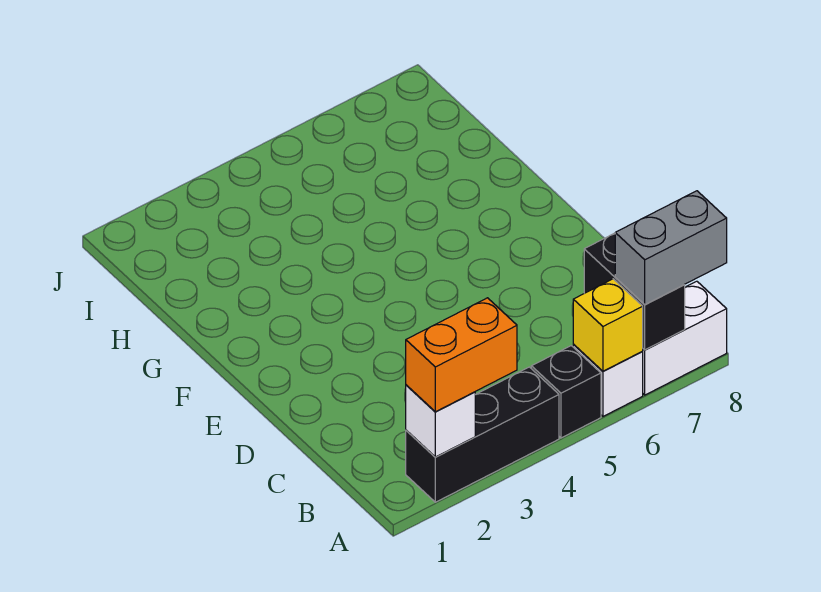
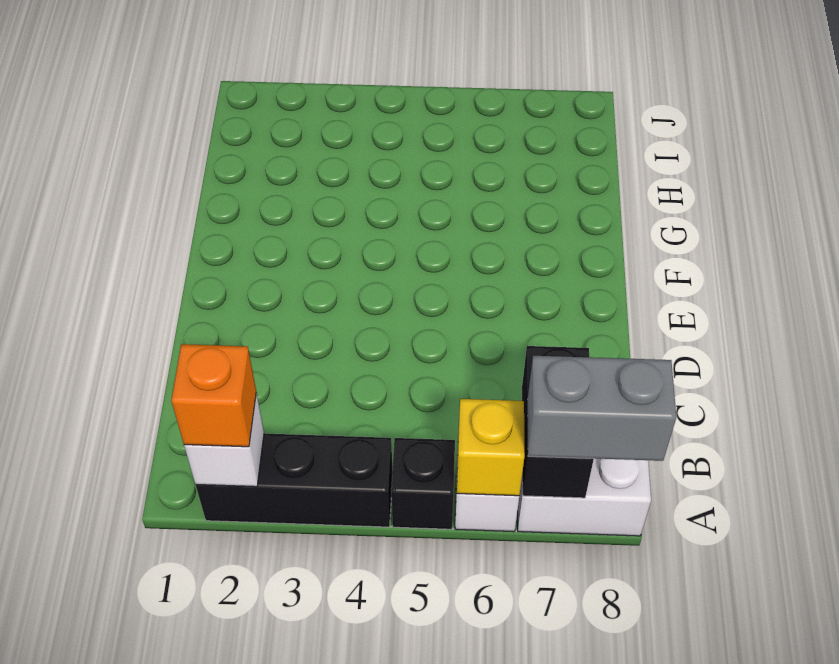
orange 1x2 brick [406,298,517,412] -> orange 1x1 brick [171,344,256,447]

